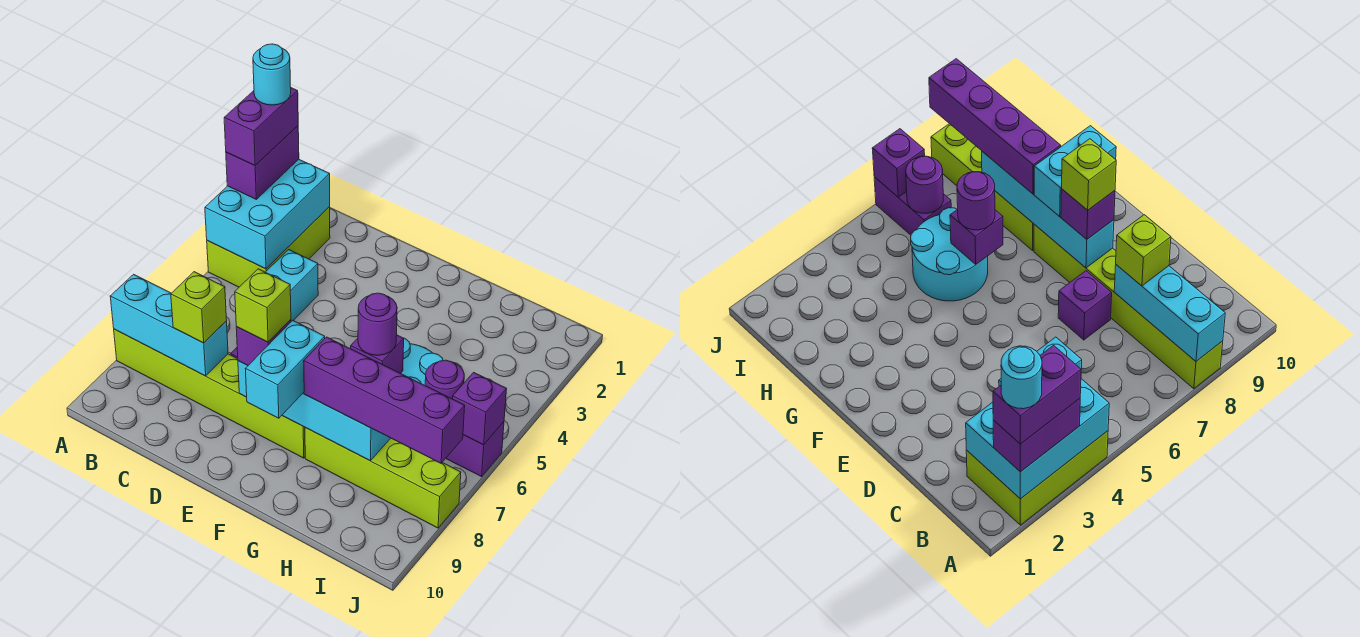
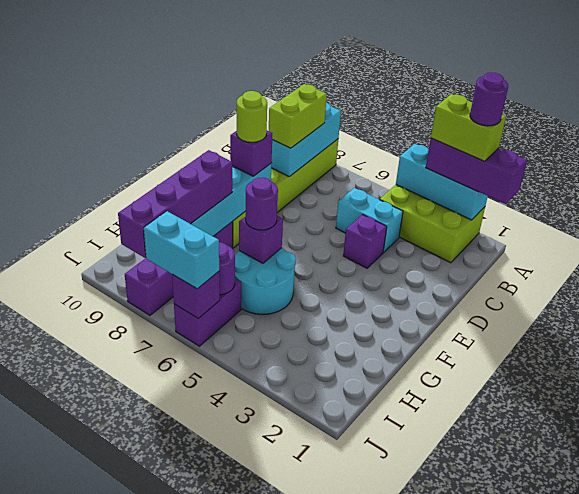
cyan 2x3 brick [205,159,330,269] -> cyan 1x3 brick [396,144,488,220]
purple 1x2 brick [226,126,299,199] -> purple 1x3 brick [426,138,527,204]
purple 1x2 brick [224,88,298,165] -> lime 1x2 brick [431,94,506,161]
cyan 1x1 round brick [253,44,291,105] -> purple 1x1 round brick [470,73,508,126]
lime 1x1 brick [171,272,227,343] -> lime 1x2 brick [269,84,327,148]
purple 1x1 brick [1058,271,1112,340] -> purple 1x1 brick moved to [343,215,387,268]
lime 1x1 brick [235,269,291,342] -> lime 1x1 round brick [237,91,267,142]
cyan 1x2 brick [246,320,325,418] -> cyan 1x2 brick moved to [144,211,219,289]
lime 1x4 brick [305,428,461,528] -> purple 1x4 brick [125,222,233,315]

